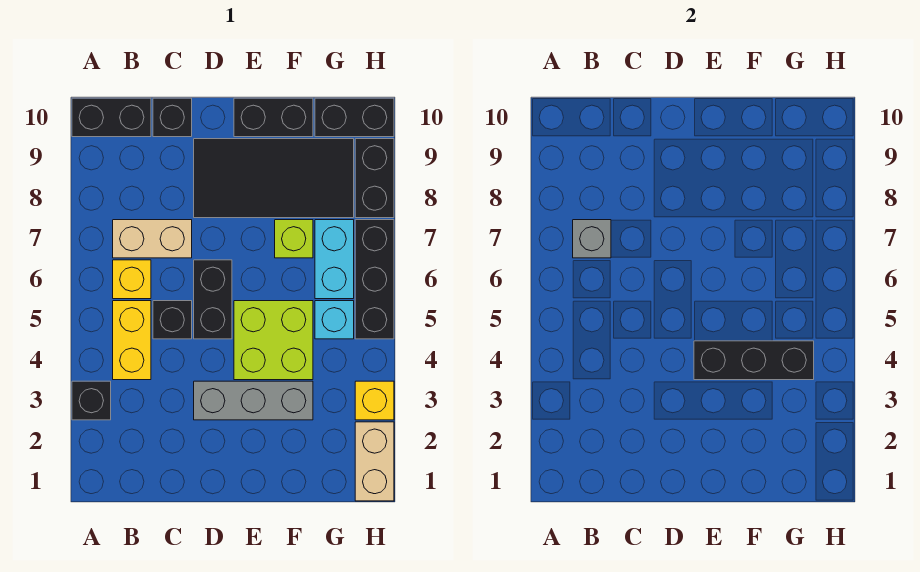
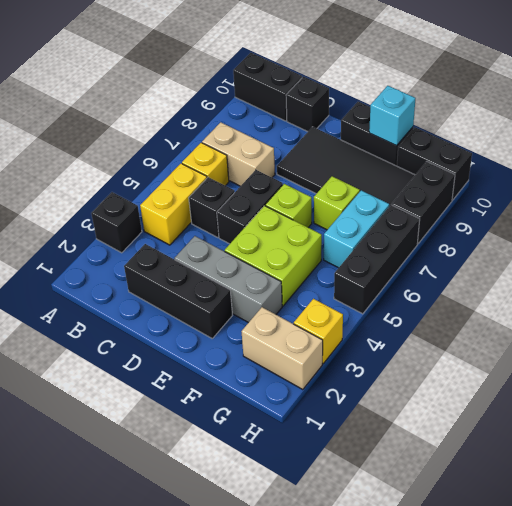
grey 1x1 brick [573,220,611,258] -> none
black 1x3 brick [694,341,814,380] -> black 1x3 brick moved to [124,244,232,338]
none -> lime 1x1 brick [265,184,312,227]
cyan 1x1 brick [315,301,354,339] -> cyan 1x1 brick moved to [369,86,416,146]
tan 1x2 brick [355,422,394,501] -> tan 1x2 brick turned to [241,307,323,390]

